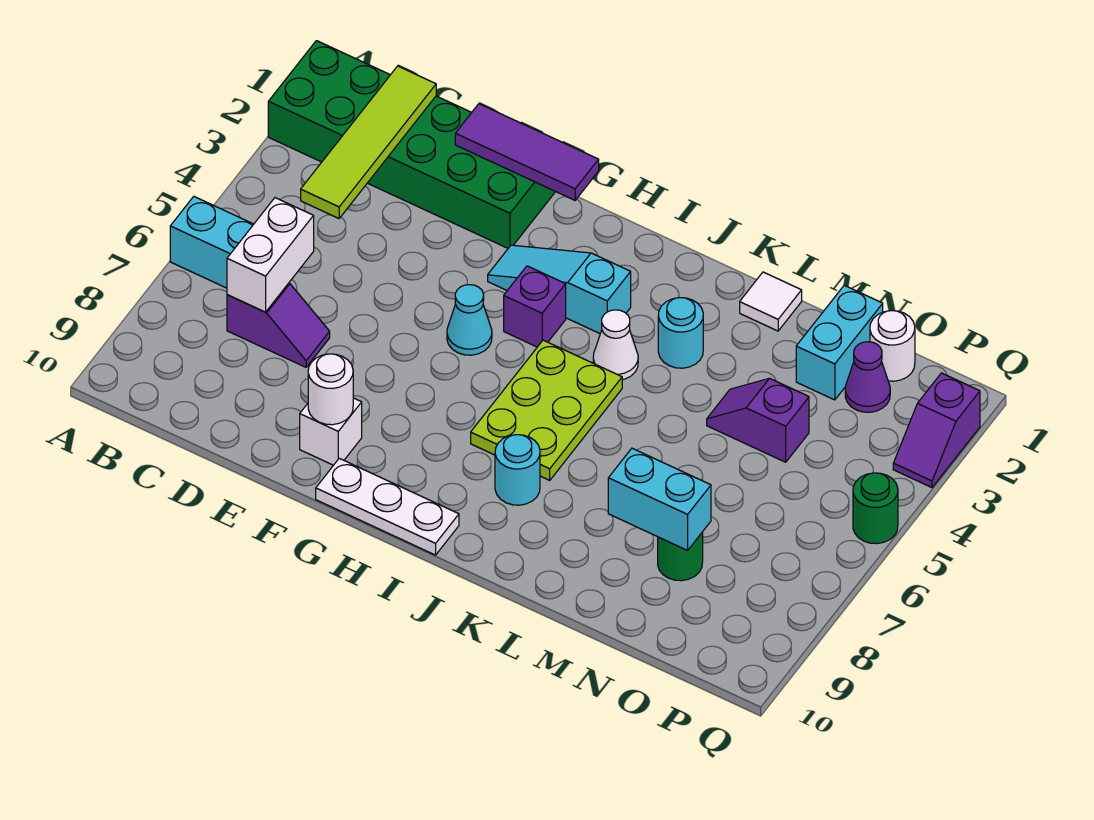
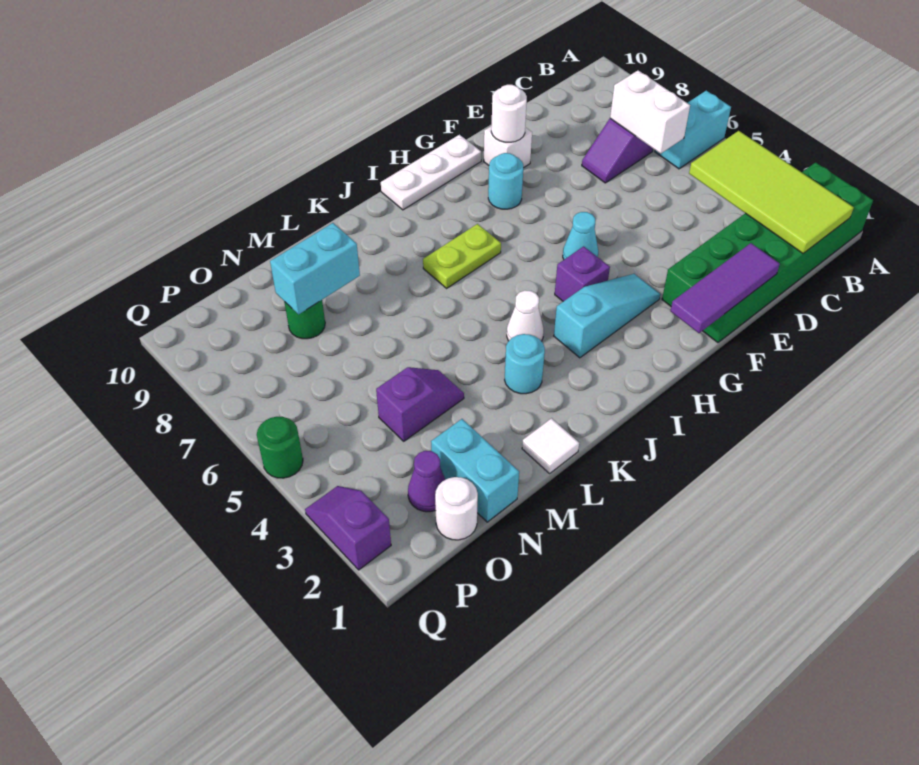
lime 1x4 tile [301,66,436,218] -> lime 2x4 tile [689,131,854,253]
lime 2x3 plate [471,340,622,480] -> lime 1x2 plate [423,224,501,288]
cyan 1x1 round brick [495,435,540,505] -> cyan 1x1 round brick moved to [488,153,523,209]

